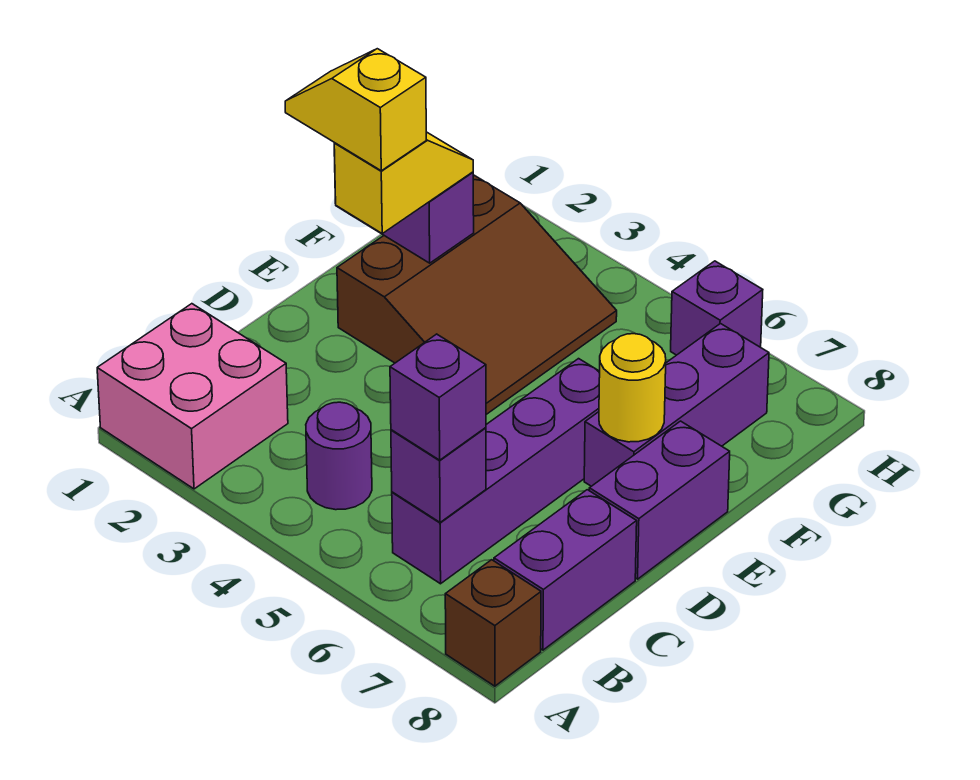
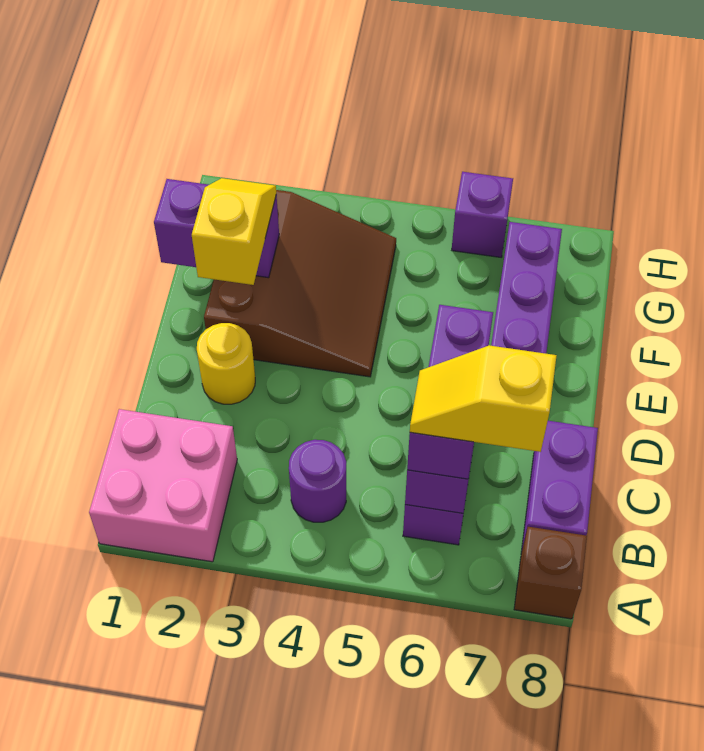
purple 1x2 brick [589,421,730,579] -> none
yellow 1x2 slope [285,49,426,171] -> yellow 1x2 slope moved to [410,345,557,452]
yellow 1x1 round brick [599,334,666,442] -> yellow 1x1 round brick moved to [197,323,255,404]

